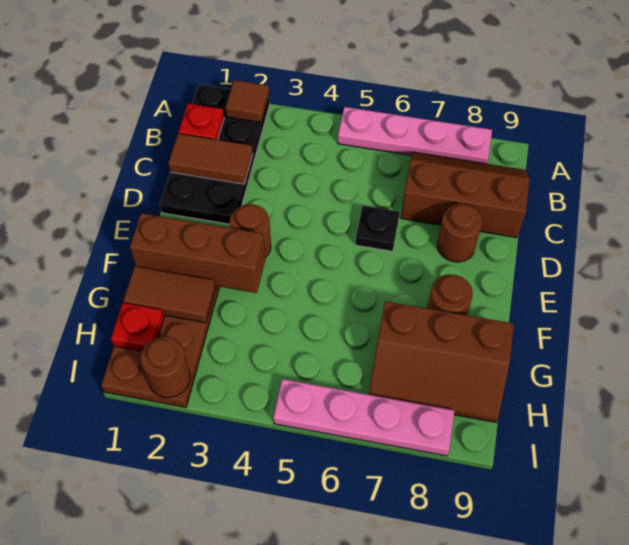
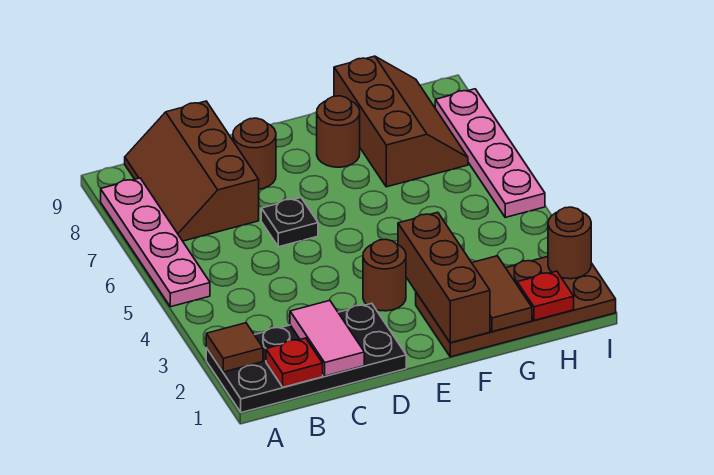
brown 1x2 tile [168,134,253,184] -> pink 1x2 tile [290,300,364,376]

